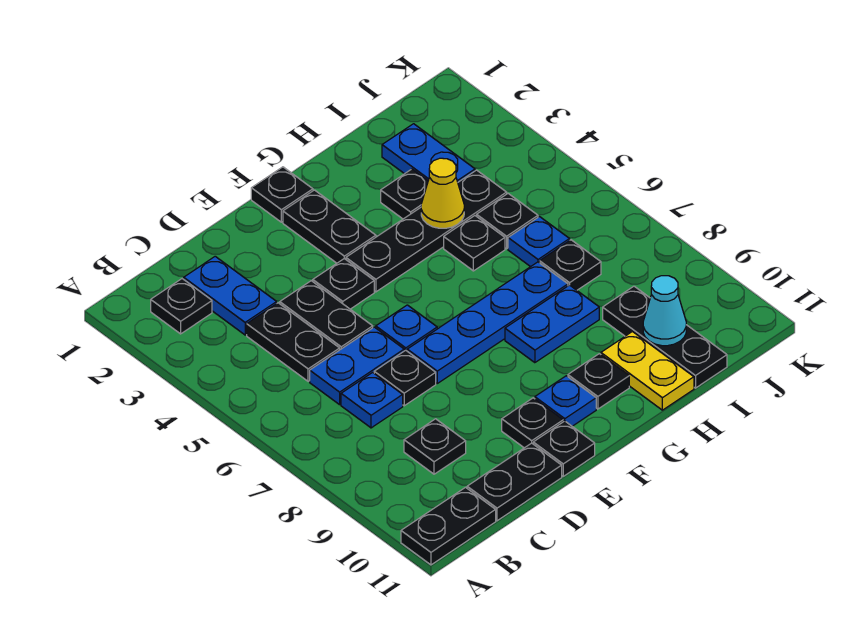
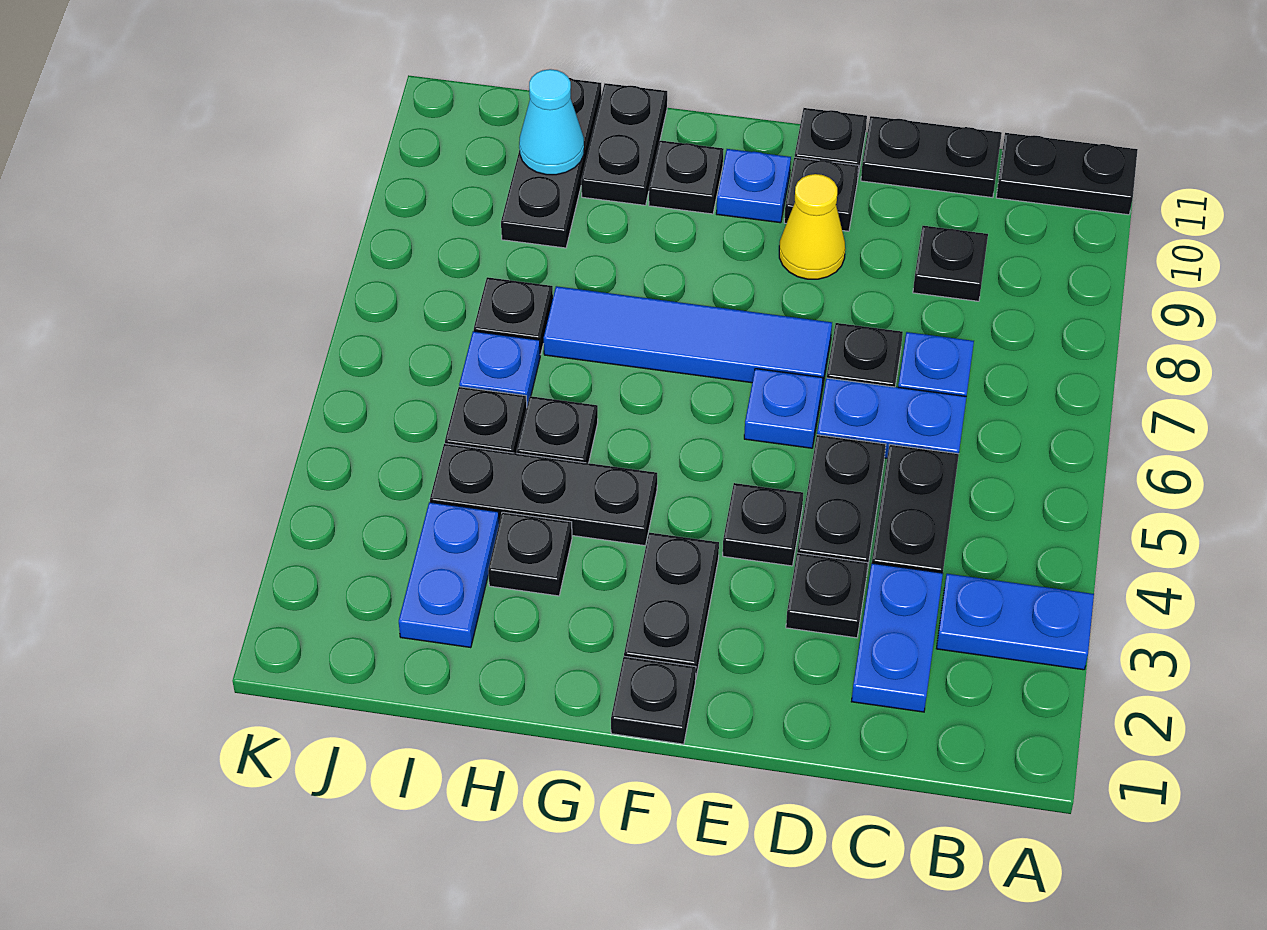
black 1x1 plate [151,279,212,334] -> black 1x1 plate moved to [786,553,868,638]
blue 1x4 plate [407,262,568,383] -> blue 1x4 tile [544,286,832,389]
black 1x4 plate [346,170,507,292] -> black 1x3 plate [430,444,657,546]
blue 1x2 plate [505,285,599,363] -> blue 1x2 plate moved to [936,574,1094,670]
yellow 1x1 cone [421,158,464,228] -> yellow 1x1 cone moved to [779,174,845,279]
yellow 1x2 plate [601,332,694,410] -> black 1x2 plate [581,83,667,205]

